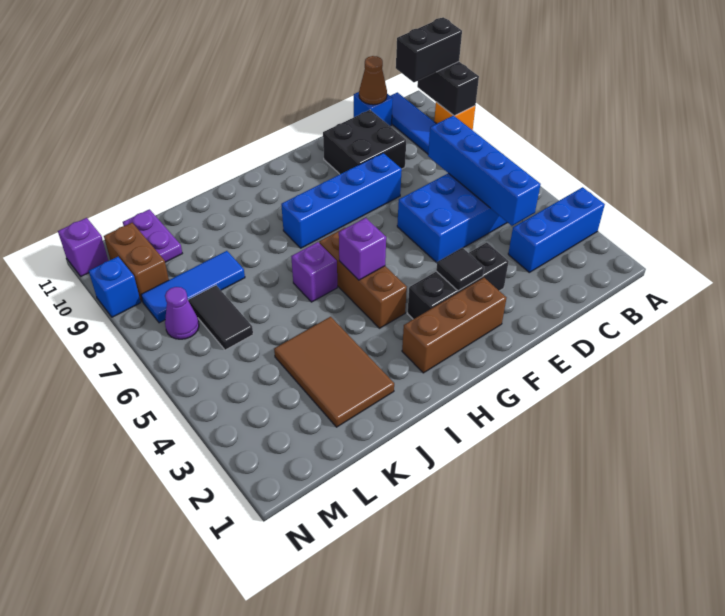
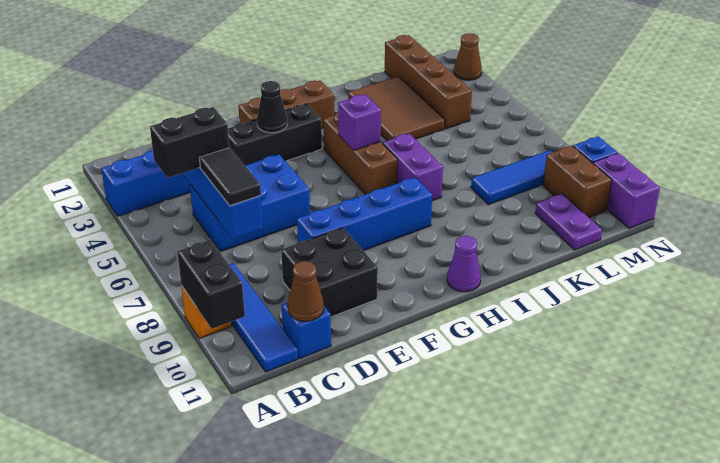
black 1x2 brick [396,17,462,82] -> black 1x2 brick moved to [150,107,229,178]
black 1x1 tile [436,248,484,291] -> black 1x1 cone [257,81,287,133]
purple 1x1 brick [291,242,337,302] -> purple 1x2 brick [383,134,443,201]
none -> brown 1x4 brick [385,35,472,129]
black 1x2 tile [188,285,253,350] -> black 1x2 tile moved to [199,148,261,206]
purple 1x1 cone [165,287,199,339] -> purple 1x1 cone moved to [447,236,481,292]
none -> brown 1x1 cone [454,33,482,80]
purple 1x1 brick [58,218,108,276] -> purple 1x2 brick [593,153,660,228]

